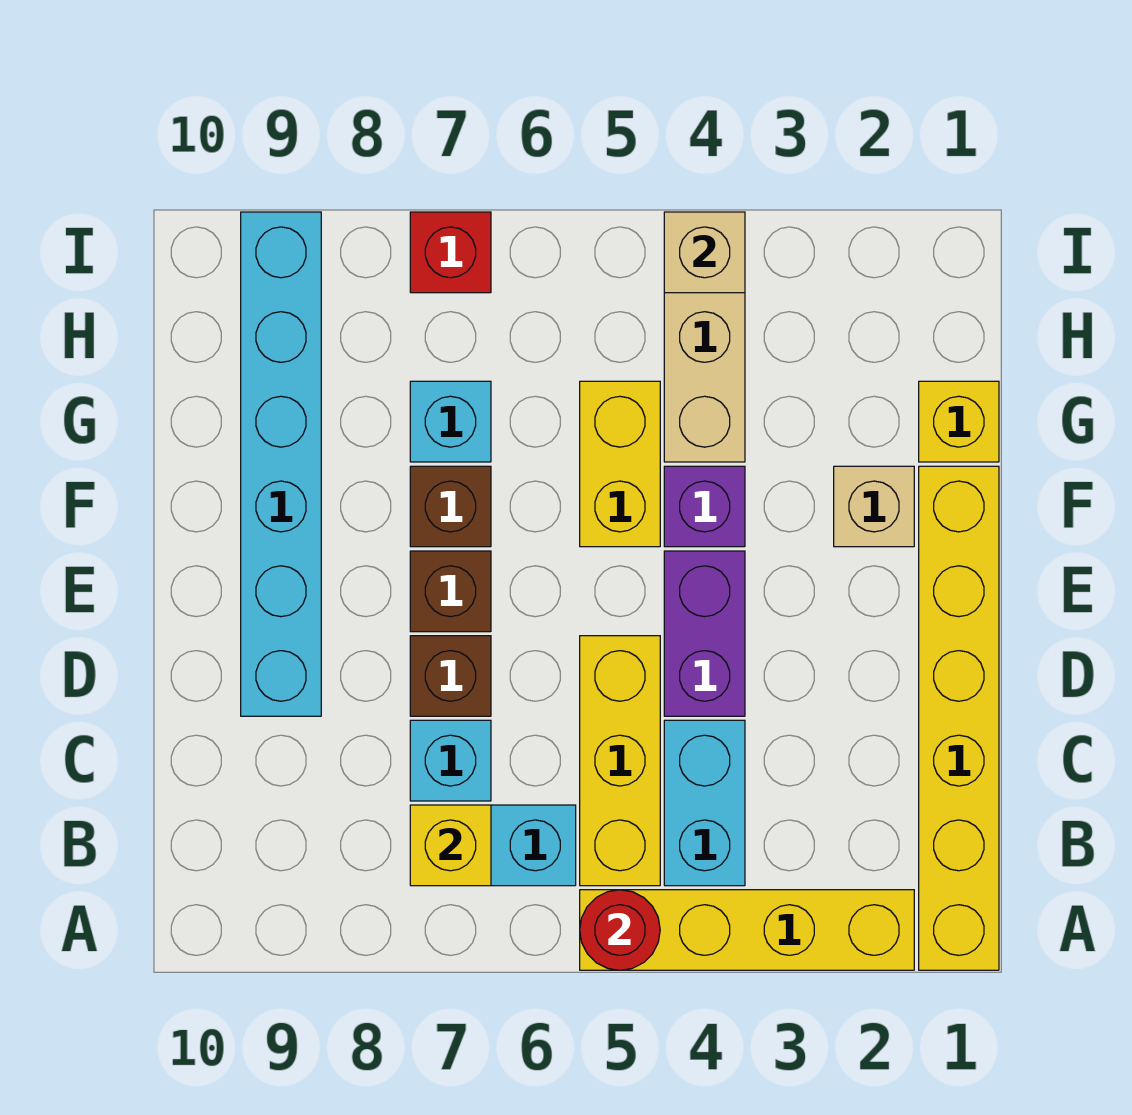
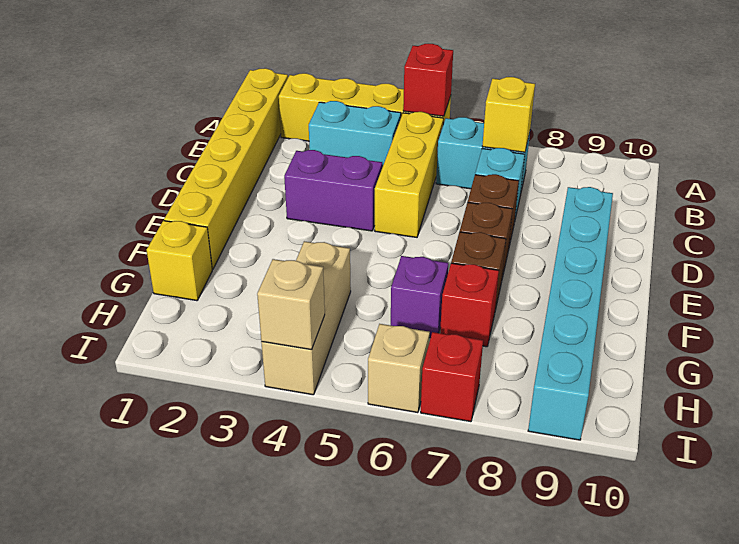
red 1x1 round brick [580,890,660,970] -> red 1x1 brick [403,44,453,116]
cyan 1x2 brick [664,720,745,886] -> cyan 1x2 brick turned to [309,101,401,167]
purple 1x2 brick [664,551,745,716] -> purple 1x2 brick turned to [284,150,382,231]
tan 1x1 brick [834,466,914,547] -> tan 1x1 brick moved to [368,324,430,413]
purple 1x1 brick [664,466,745,547] -> purple 1x1 brick moved to [391,256,448,338]
yellow 1x2 brick [580,381,660,547] -> none
cyan 1x1 brick [410,381,491,462] -> red 1x1 brick [440,263,499,347]

